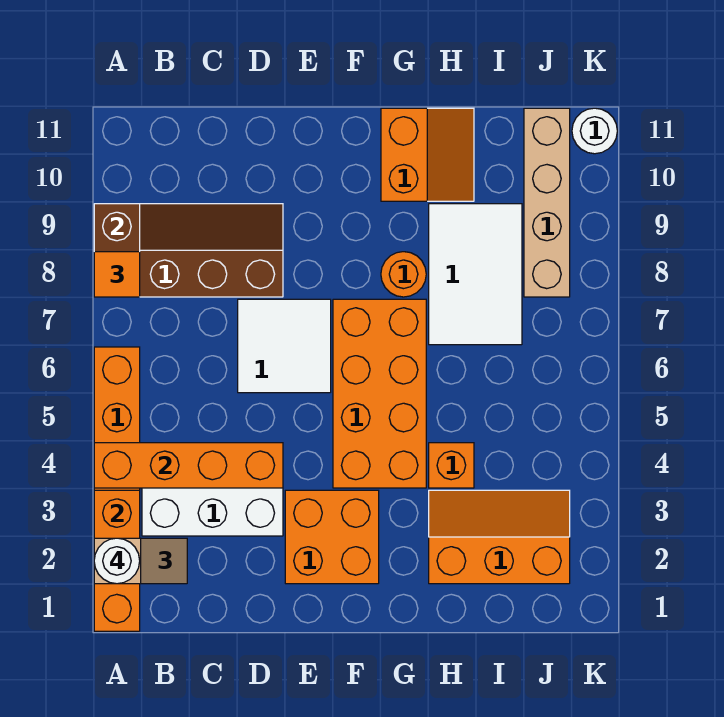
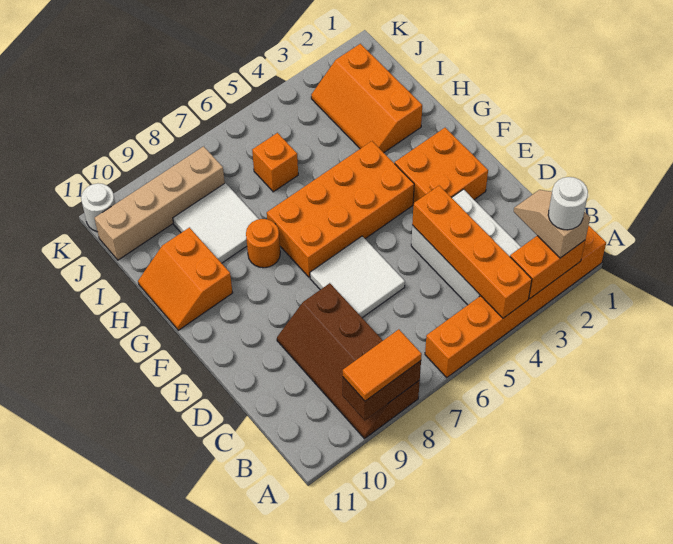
orange 1x1 tile [94,252,140,297] -> orange 1x2 tile [343,329,422,401]
orange 2x2 slope [381,108,474,201] -> orange 2x2 slope turned to [138,228,233,330]
orange 1x1 brick [429,443,474,488] -> orange 1x1 brick moved to [252,133,298,192]
white 2x3 tile [429,204,522,345] -> white 2x2 tile [173,183,258,263]

